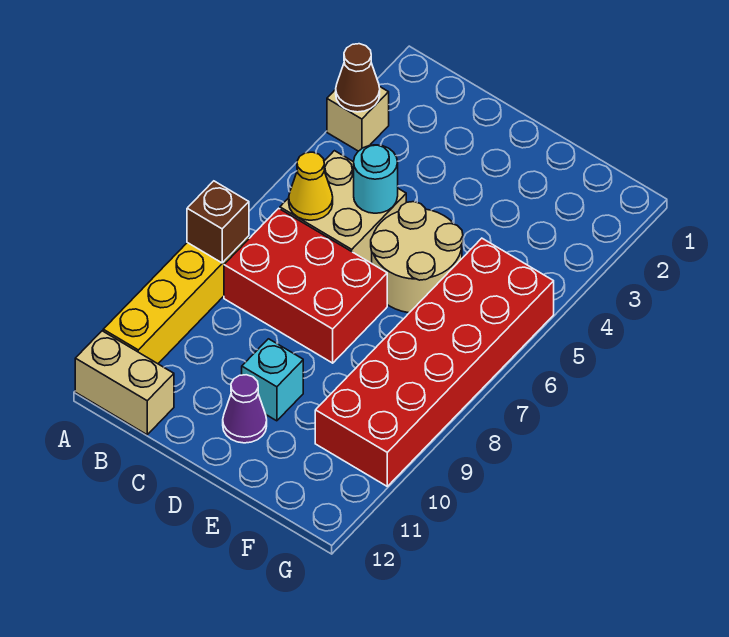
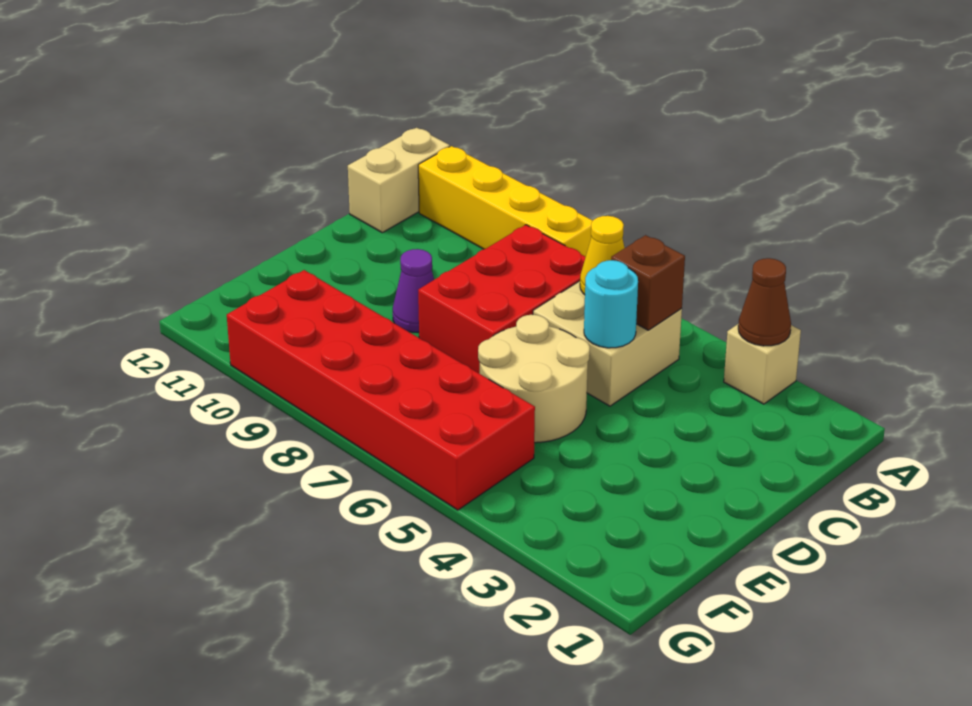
brown 1x1 brick [187,181,249,263] -> brown 1x1 brick moved to [611,235,685,330]
cyan 1x1 brick [242,339,303,421] -> none
purple 1x1 cone [223,375,267,443] -> purple 1x1 cone moved to [393,249,434,332]

